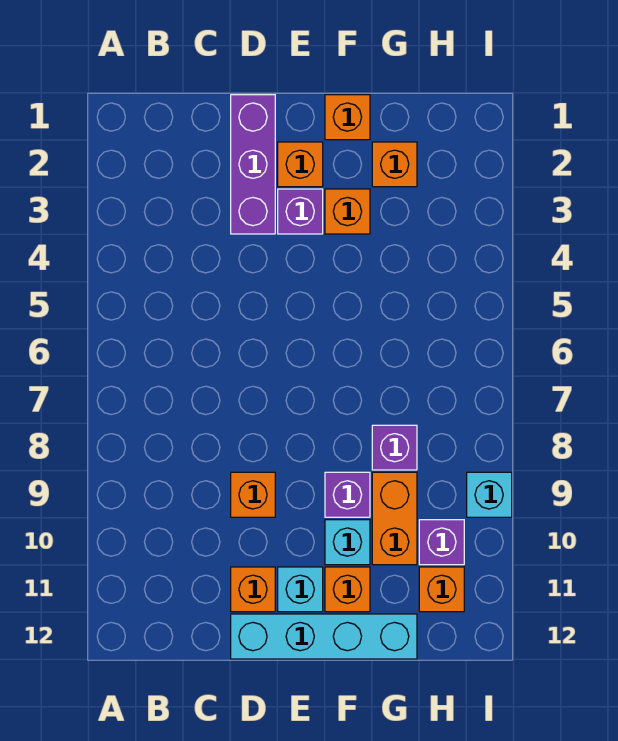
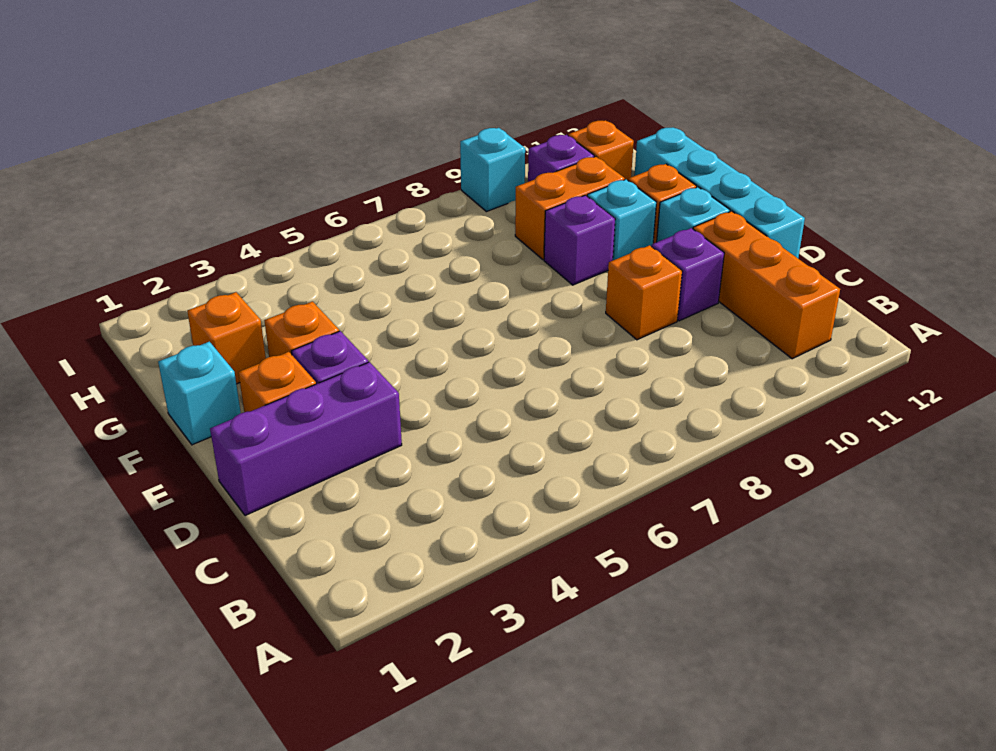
orange 1x1 brick [231,567,275,612] -> orange 1x3 brick [693,211,840,359]
orange 1x1 brick [325,95,370,140] -> cyan 1x1 brick [158,342,241,445]
purple 1x1 brick [372,425,417,470] -> purple 1x1 brick moved to [651,228,724,321]

